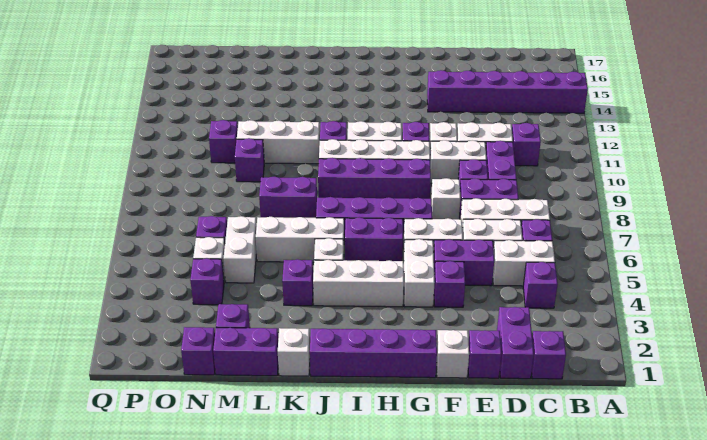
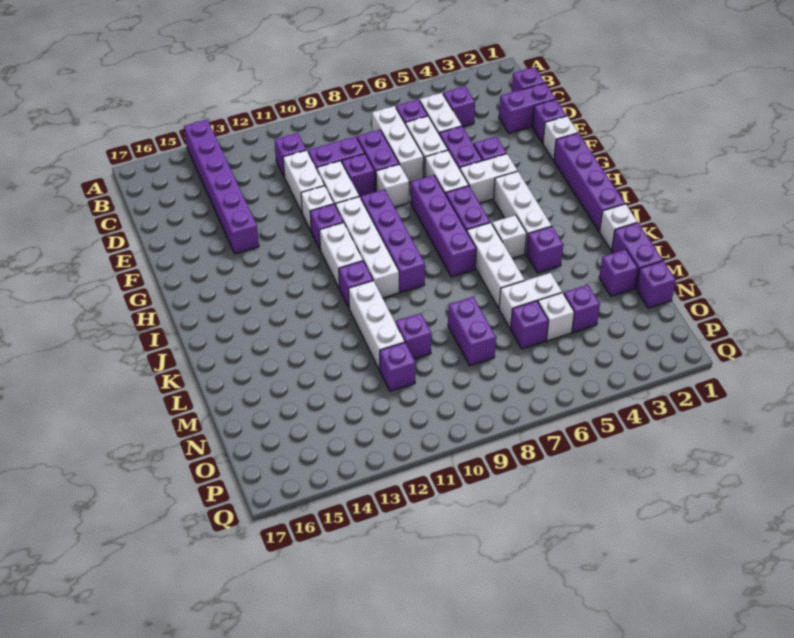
purple 1x2 brick [259,177,317,218] -> purple 1x2 brick moved to [448,297,496,366]

